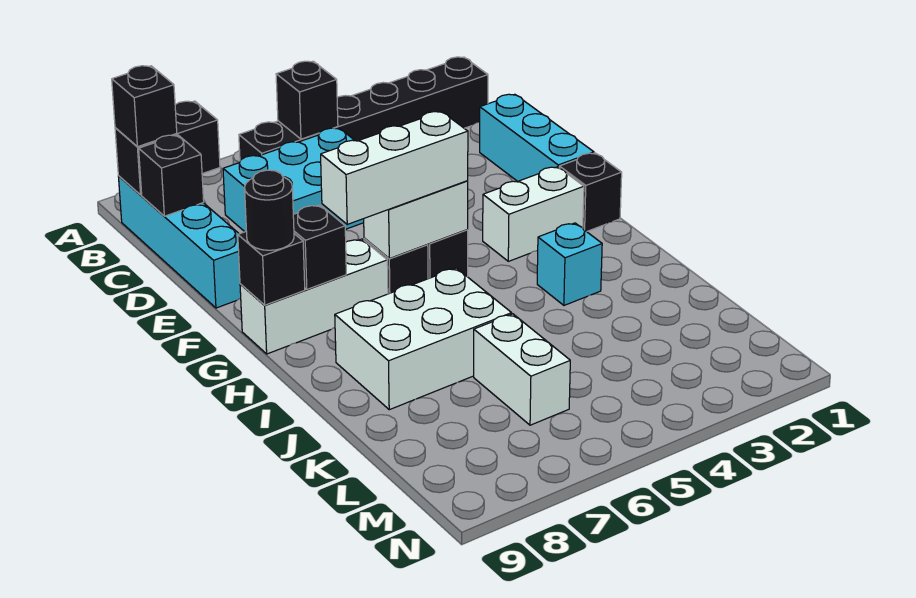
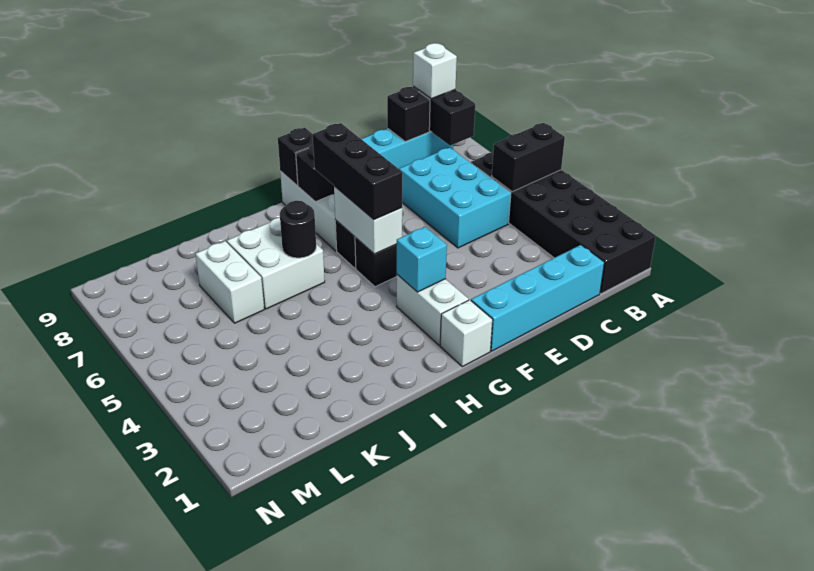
black 1x6 brick [239,57,488,161] -> black 2x6 brick [471,152,656,294]
black 1x1 brick [276,61,338,139] -> black 1x2 brick [492,123,565,192]
black 1x1 brick [112,66,177,147] -> white 1x1 brick [413,43,457,99]
cyan 1x3 brick [480,94,594,181] -> cyan 1x4 brick [471,245,604,351]
black 1x1 brick [559,153,622,232] -> white 1x1 brick [440,300,493,367]
white 1x3 brick [321,111,468,224] -> black 1x3 brick [313,123,402,220]
black 1x1 round brick [245,170,294,250] -> black 1x1 round brick moved to [280,201,316,258]
cyan 1x1 brick [537,223,602,305] -> cyan 1x1 brick moved to [397,227,447,292]
white 2x3 brick [335,268,512,410] -> white 2x2 brick [227,218,325,309]
white 1x2 brick [474,314,570,425] -> white 1x2 brick turned to [195,241,264,323]

